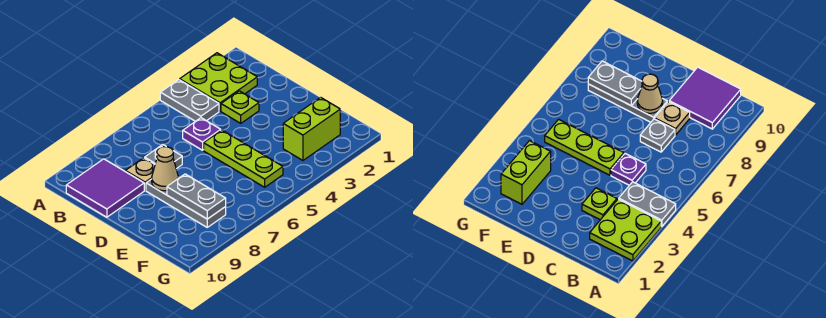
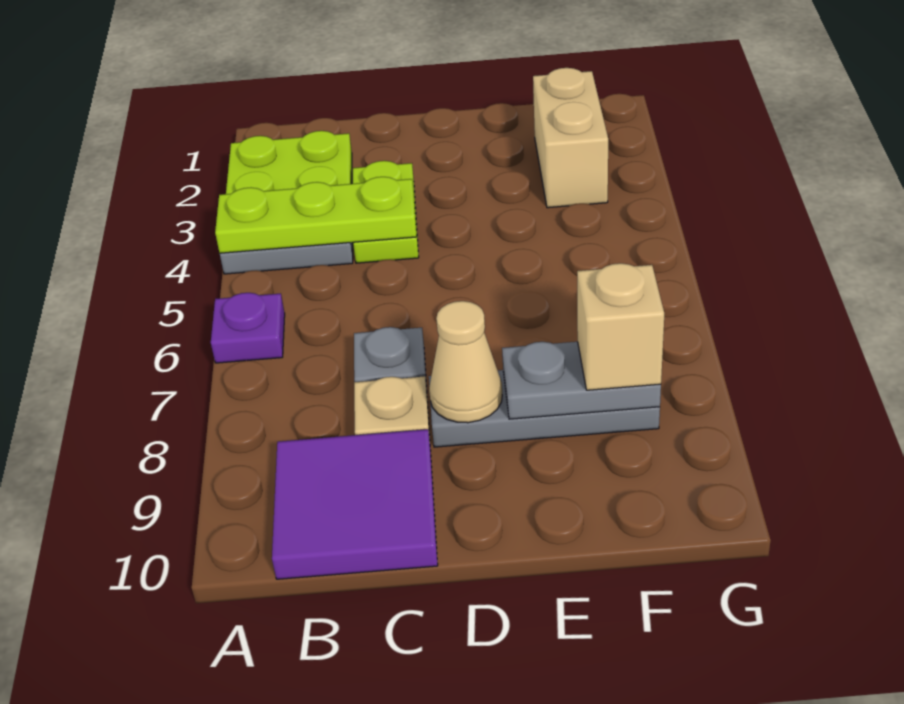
lime 1x1 plate [221,91,259,123] -> lime 1x2 plate [353,161,419,263]
purple 1x1 plate [183,118,221,150] -> purple 1x1 plate moved to [211,293,285,363]
lime 1x3 plate [204,130,283,187] -> lime 1x3 plate moved to [215,177,417,253]
lime 1x2 brick [283,97,340,160] -> tan 1x2 brick [533,68,608,208]
none -> tan 1x1 brick [577,263,664,390]

